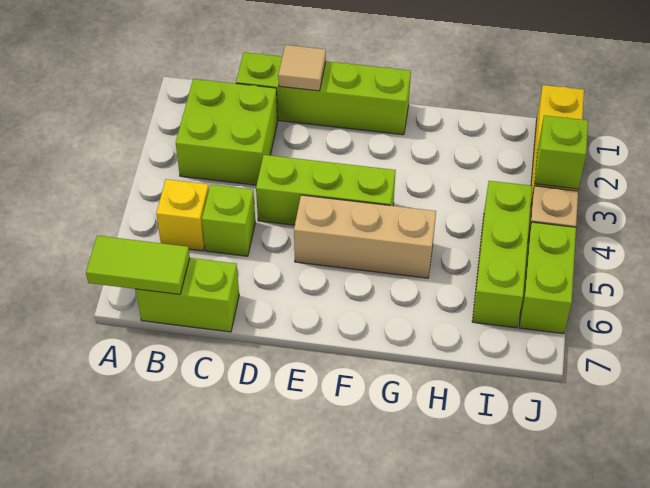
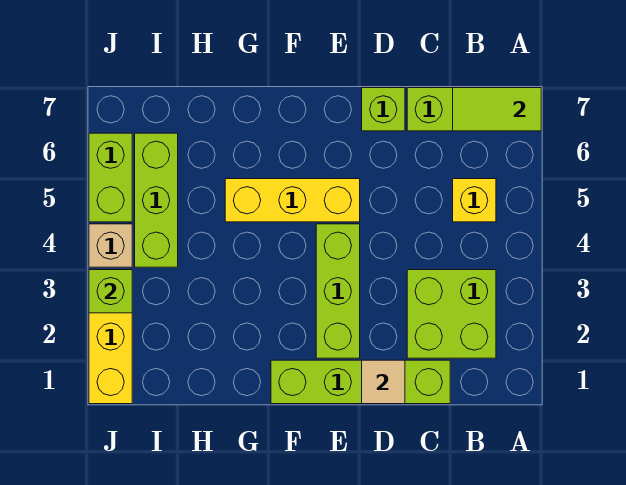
lime 1x1 brick [202,185,255,256] -> lime 1x1 brick moved to [362,88,405,131]
lime 1x3 brick [256,155,396,225] -> lime 1x3 brick turned to [316,224,360,358]
tan 1x3 brick [294,195,436,278] -> yellow 1x3 brick [225,179,360,222]

